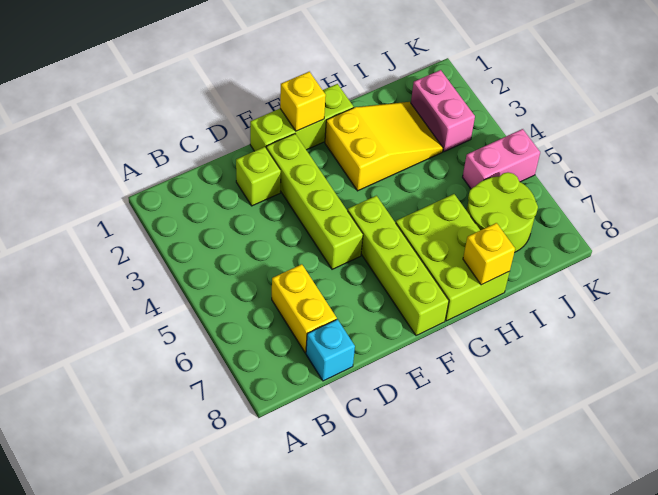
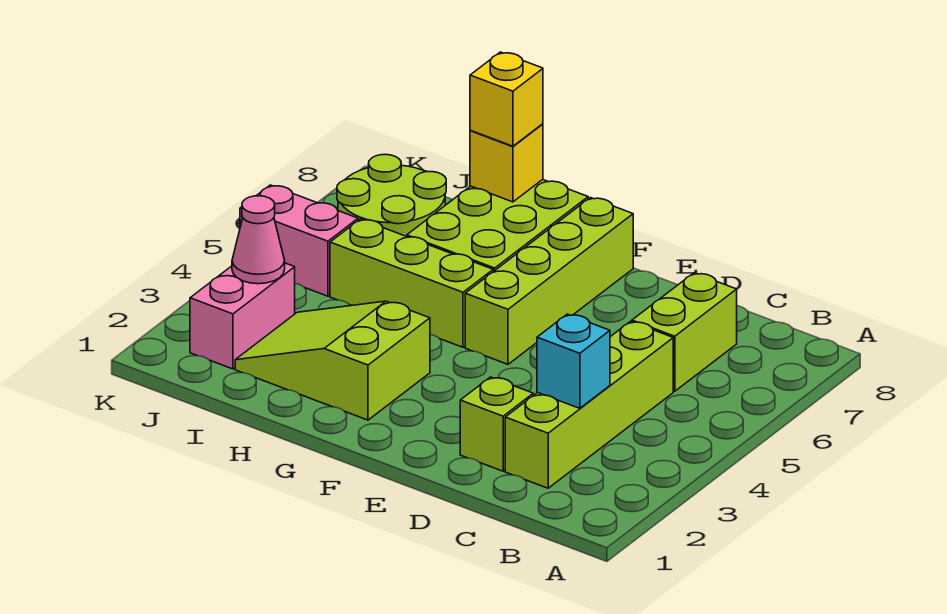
yellow 1x2 brick [272,264,337,353] -> lime 1x2 brick [632,273,737,391]
cyan 1x1 brick [306,319,355,381] -> cyan 1x1 brick moved to [537,314,610,408]
lime 1x3 brick [250,84,353,151] -> lime 1x3 brick moved to [330,219,493,347]
lime 1x4 brick [266,134,363,269] -> lime 1x4 brick moved to [505,321,673,488]
yellow 1x1 brick [280,72,326,131] -> yellow 1x1 brick moved to [470,52,543,146]
yellow 2x3 slope [325,102,443,191] -> lime 2x3 slope [235,301,430,420]
none -> pink 1x1 cone [232,196,285,284]

